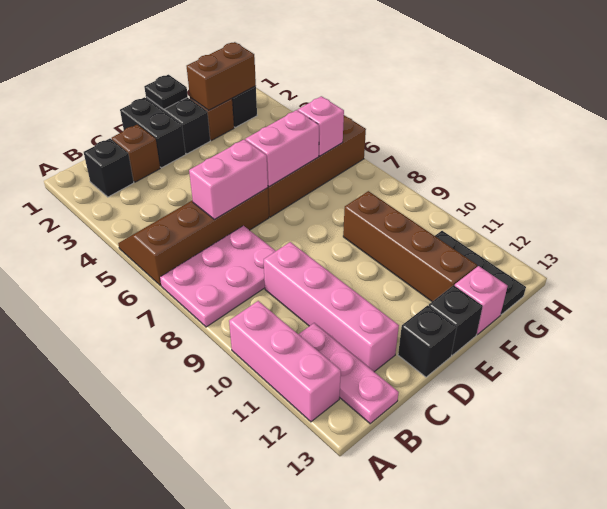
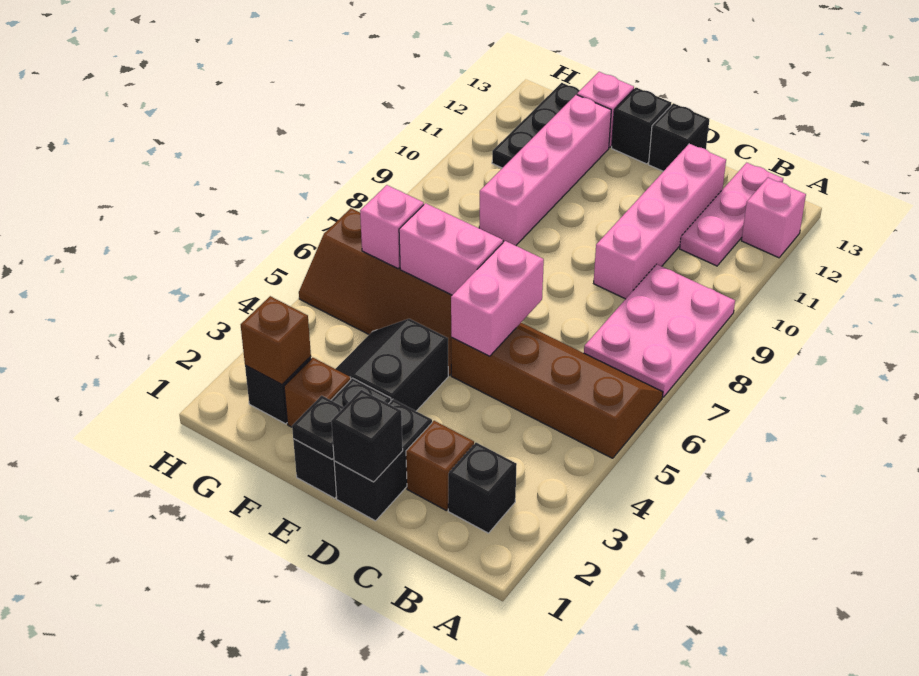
brown 2x4 slope [118,188,269,286] -> brown 2x4 slope turned to [451,323,663,458]
pink 2x3 plate [160,226,275,327] -> pink 2x3 plate turned to [584,264,735,397]
pink 1x3 brick [229,301,341,422] -> pink 1x1 brick [741,178,806,258]
pink 1x2 brick [189,139,268,219] -> pink 1x2 brick turned to [451,241,544,356]
none -> black 1x1 brick [331,390,403,482]
none -> black 2x2 slope [336,319,448,411]
brown 1x2 brick [187,42,256,110] -> brown 1x1 brick [241,296,311,385]
brown 1x4 brick [343,191,477,301] -> pink 1x4 brick [479,95,611,246]

